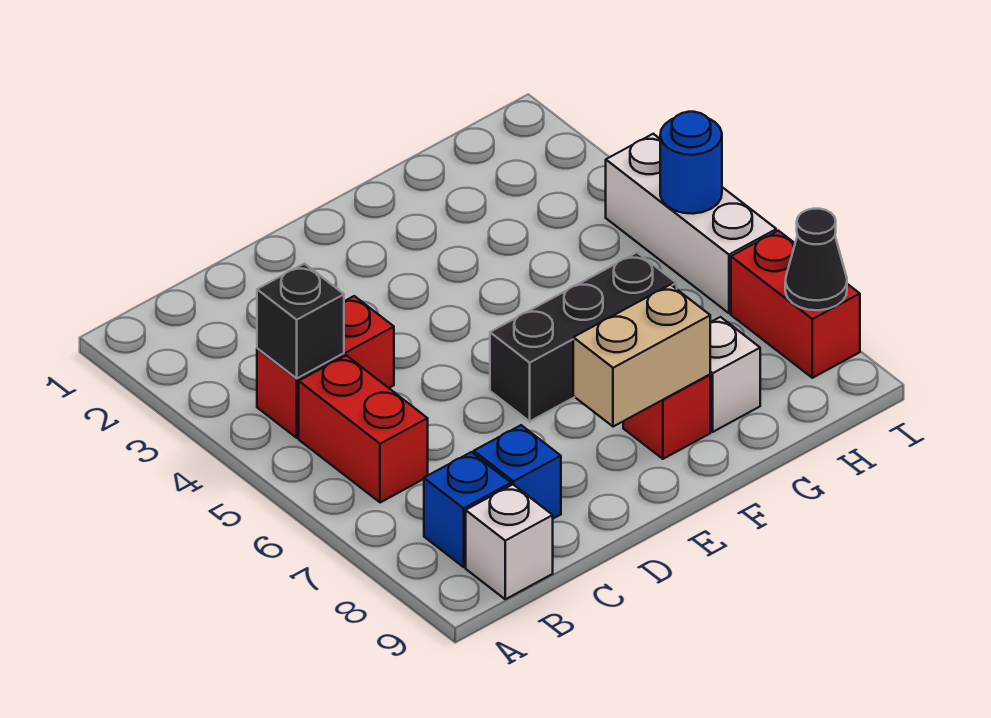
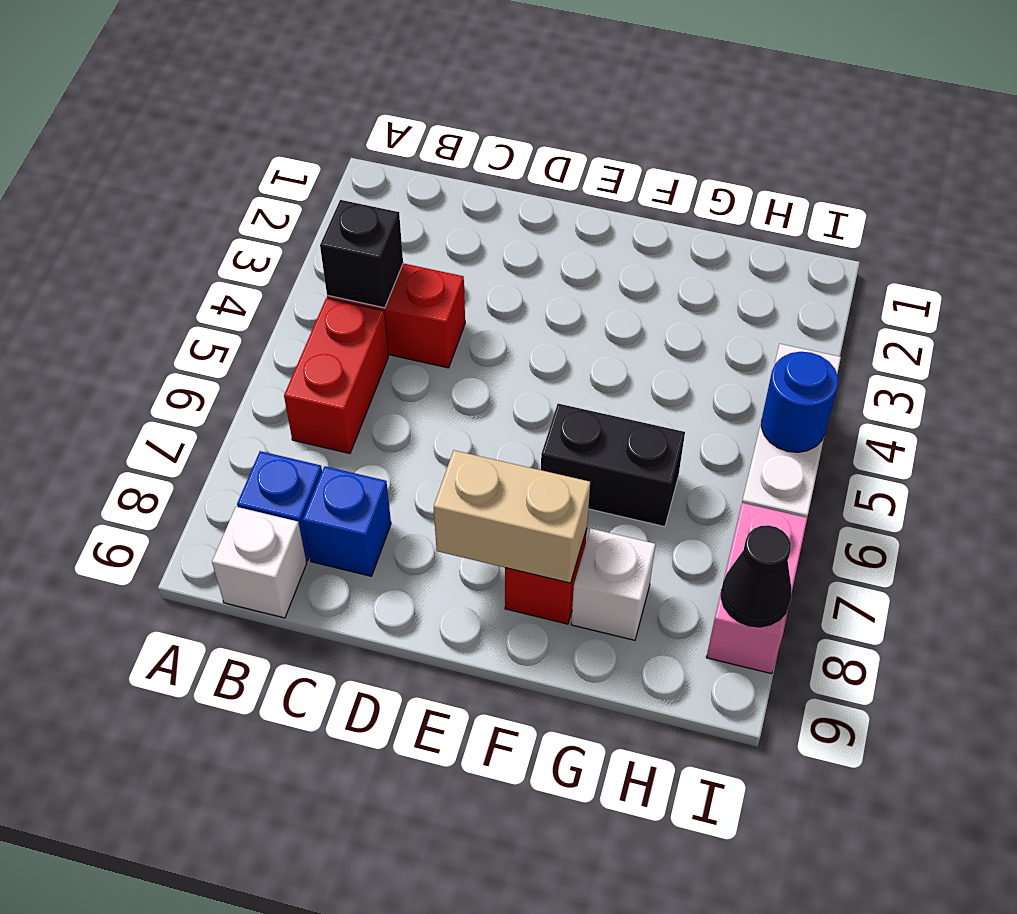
black 1x3 brick [490,253,677,421] -> black 1x2 brick [541,404,685,527]
red 1x2 brick [731,231,860,378] -> pink 1x2 brick [706,503,807,674]

